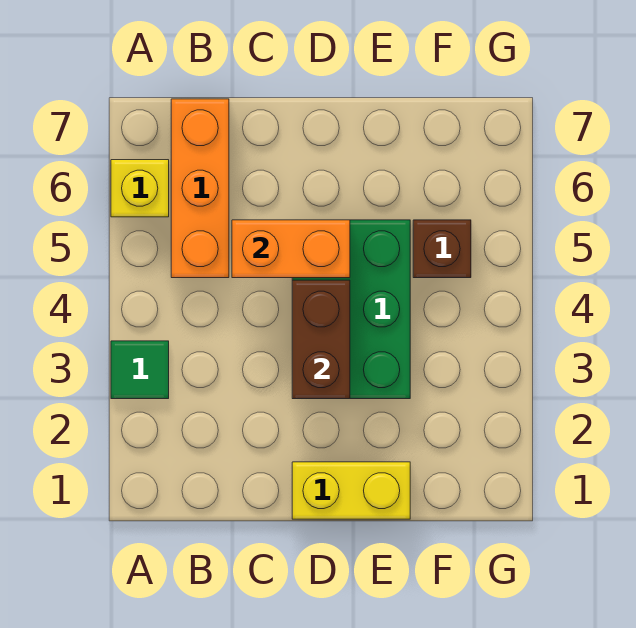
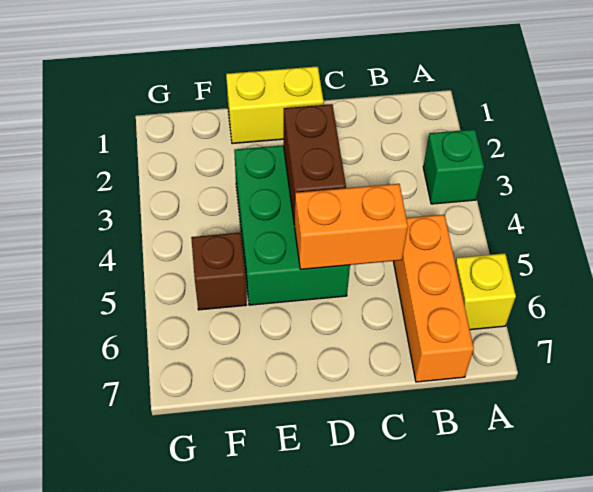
green 1x1 tile [111,341,169,399] -> green 1x1 brick [423,129,484,204]

